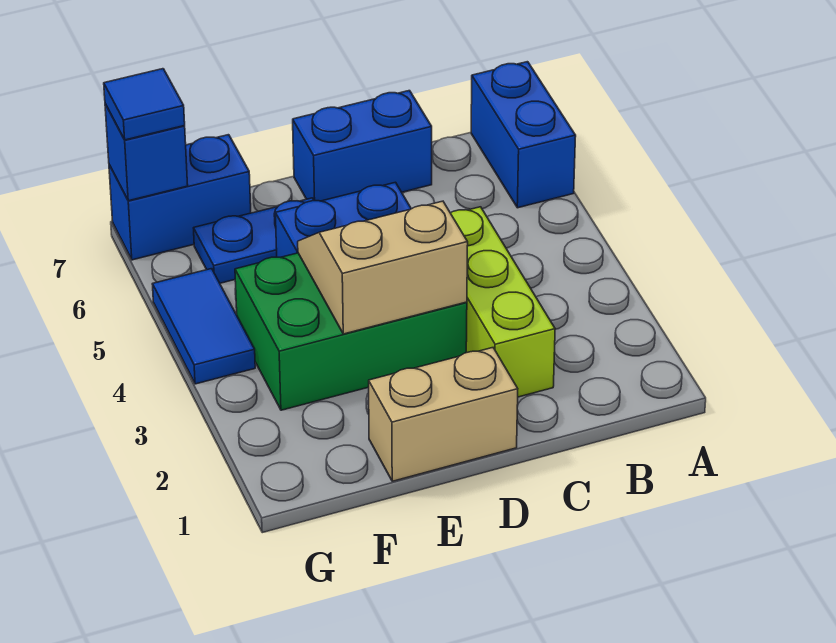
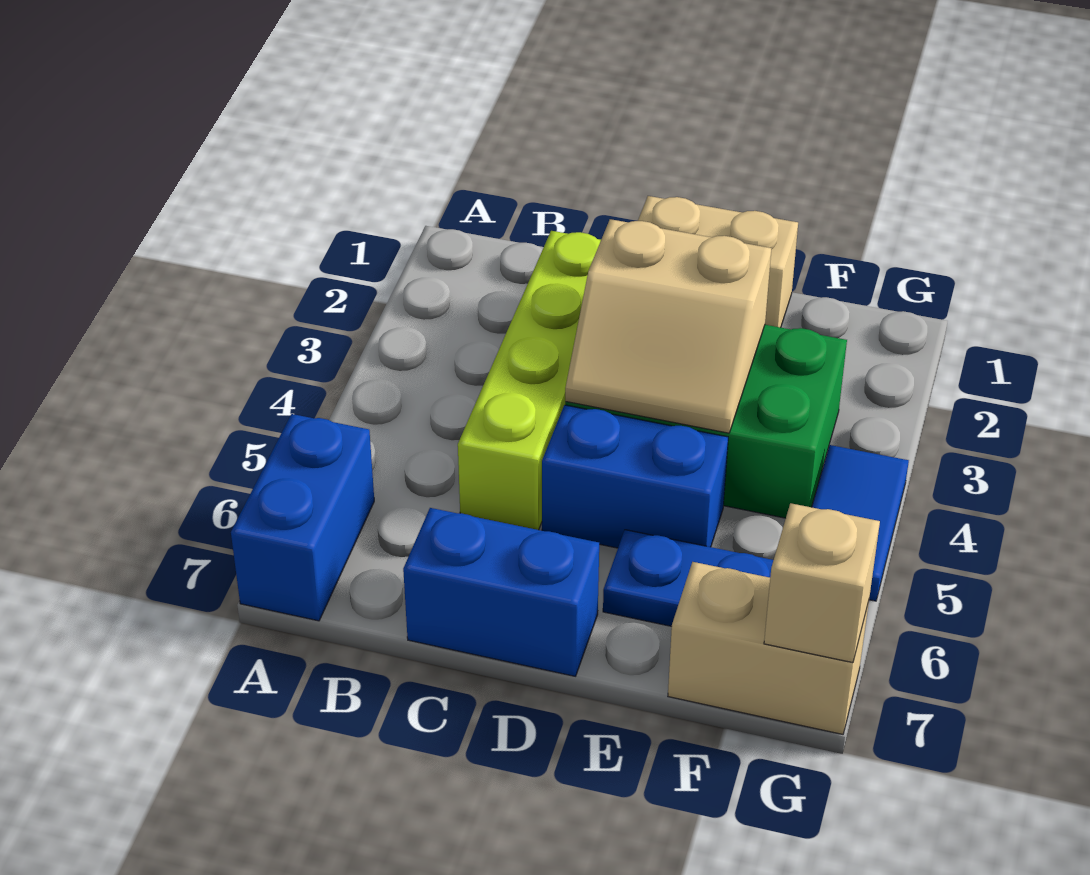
lime 1x3 brick [451,207,555,397] -> lime 1x4 brick [458,231,601,530]
blue 1x2 brick [109,135,251,260] -> tan 1x2 brick [668,562,869,734]
blue 1x1 brick [105,104,188,201] -> tan 1x1 brick [764,503,880,663]
blue 1x1 tile [104,69,185,140] -> none

